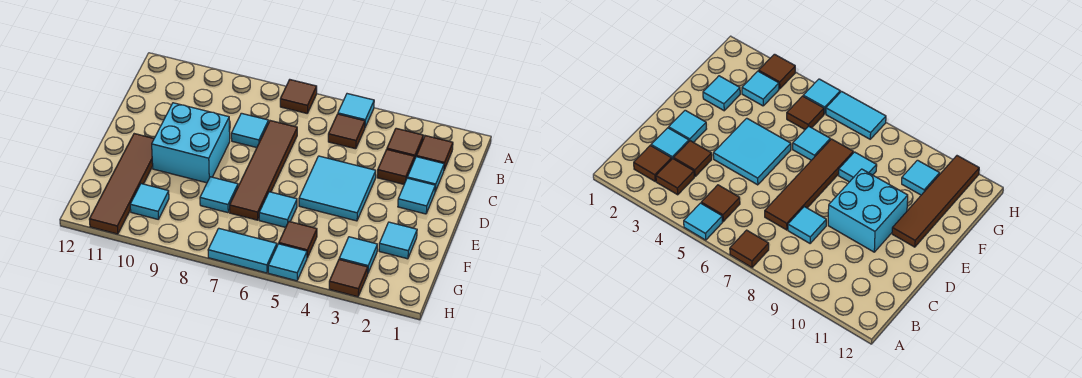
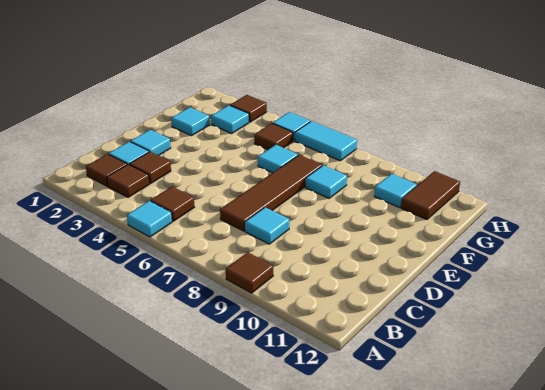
brown 1x1 tile [280,80,317,113] -> brown 1x1 tile moved to [226,252,273,293]
cyan 2x2 tile [299,156,376,221] -> none
cyan 2x2 brick [152,103,230,183] -> none
brown 1x4 tile [89,134,154,234] -> brown 1x2 tile [401,171,460,220]

